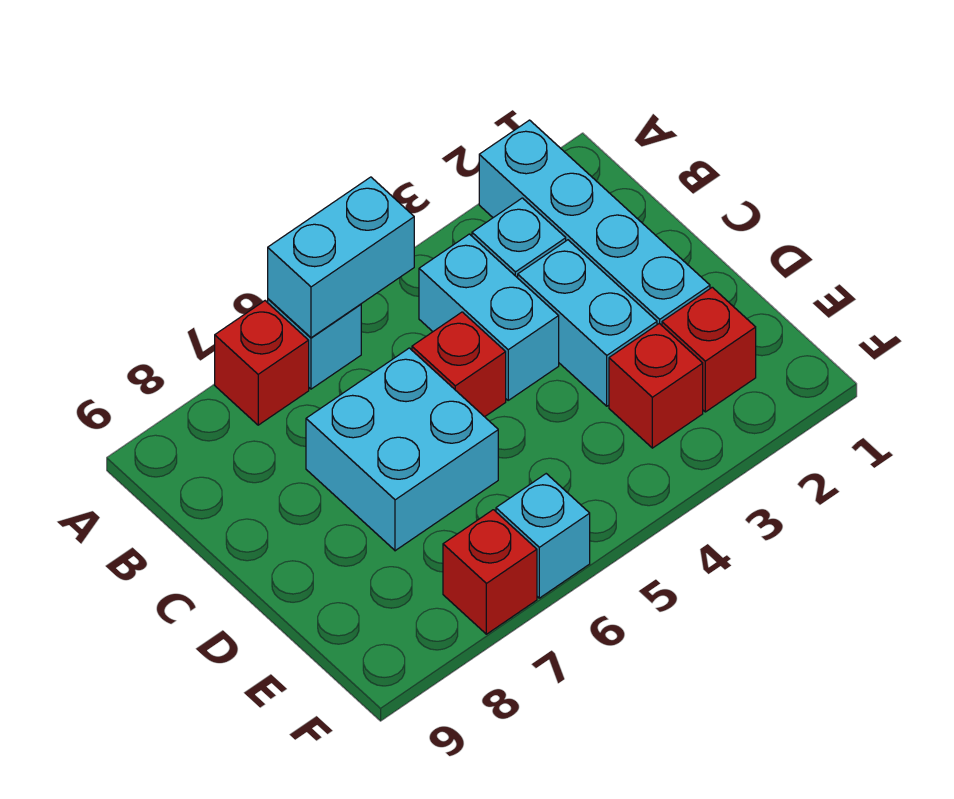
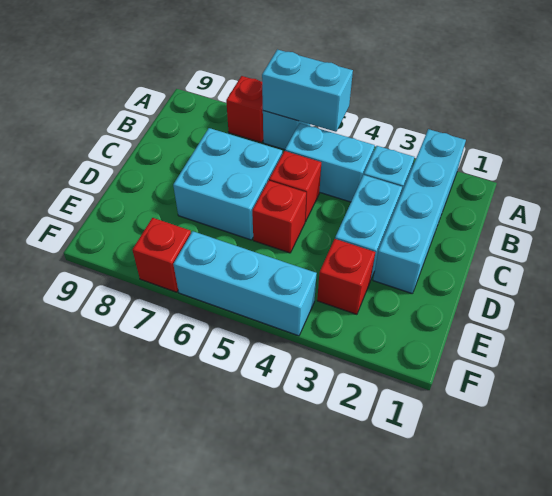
cyan 1x2 brick [419,234,559,400] -> cyan 1x2 brick turned to [285,123,375,202]
red 1x1 brick [662,287,756,412] -> red 1x1 brick moved to [252,181,306,253]
cyan 1x1 brick [496,474,590,598] -> cyan 1x3 brick [173,231,317,336]

